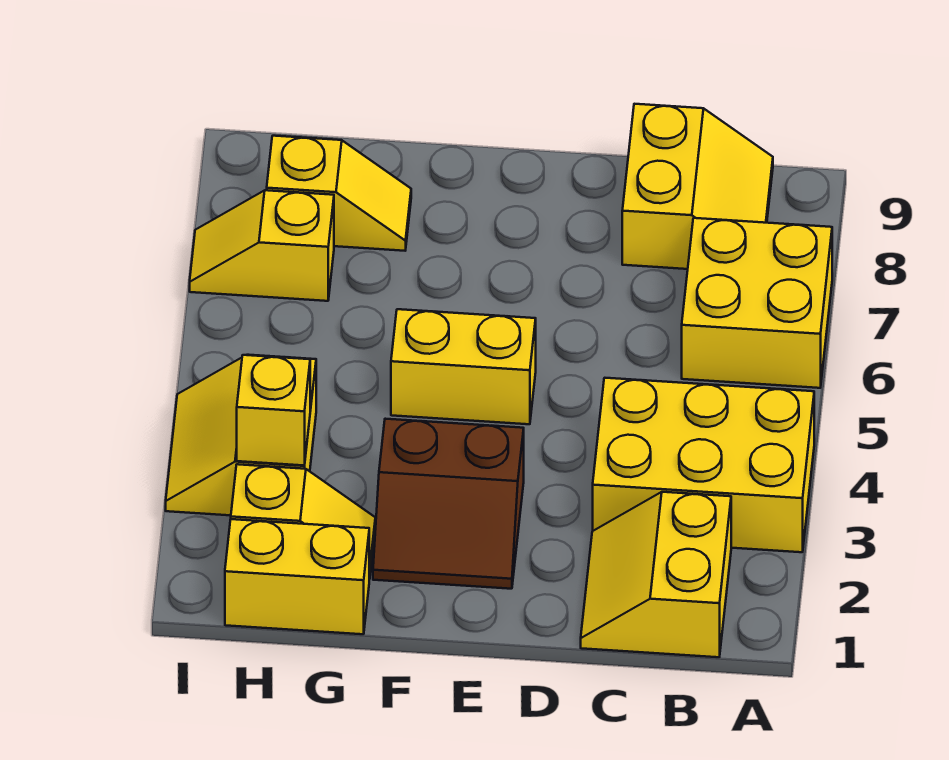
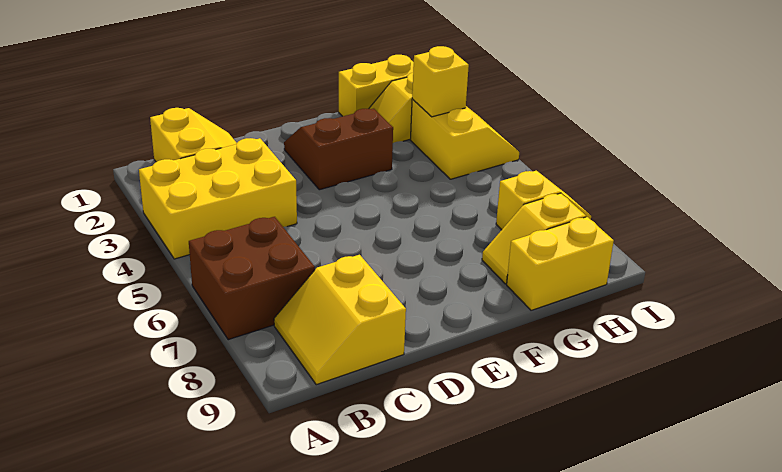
yellow 2x2 brick [682,218,832,388] -> brown 2x2 brick [189,217,315,340]
yellow 1x2 brick [391,309,536,424] -> yellow 1x2 brick moved to [507,217,614,310]

